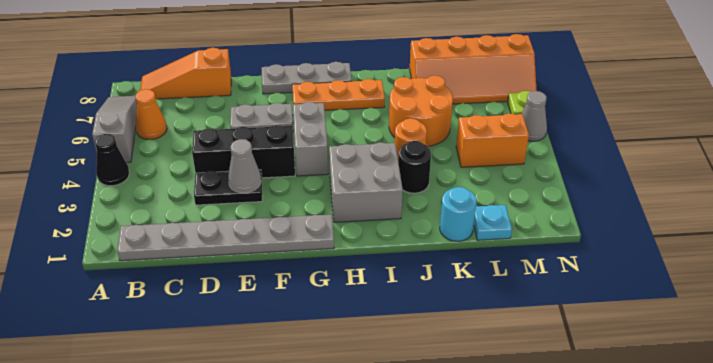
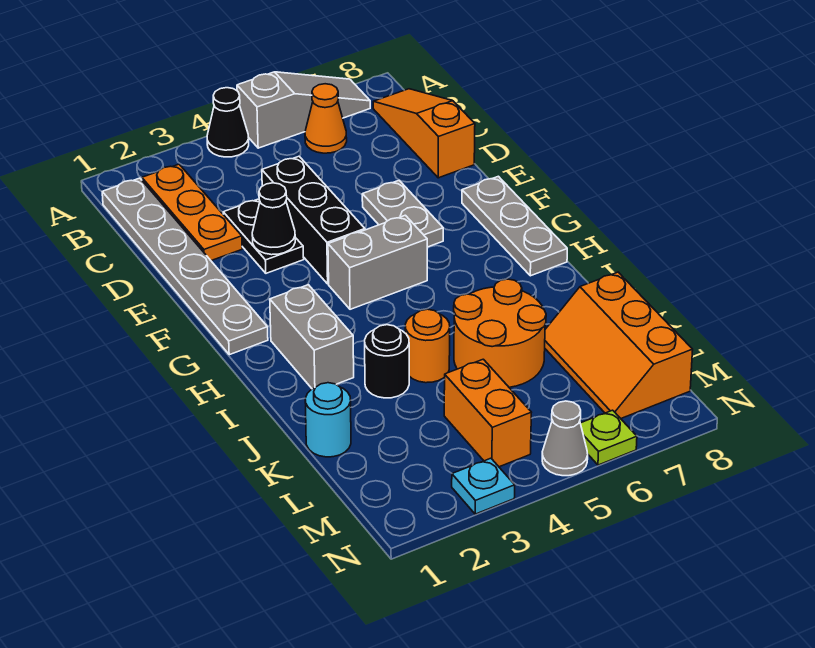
grey 1x1 cone [228,139,261,193] -> black 1x1 cone [252,183,295,255]
orange 1x3 plate [292,79,385,110] -> orange 1x3 plate moved to [142,164,242,261]
grey 2x2 brick [329,142,403,222] -> grey 1x2 brick [270,285,354,389]
orange 2x4 slope [410,34,537,104] -> orange 2x3 slope [545,272,693,418]
cyan 1x1 plate [474,205,512,240] -> cyan 1x1 plate moved to [452,458,515,514]

